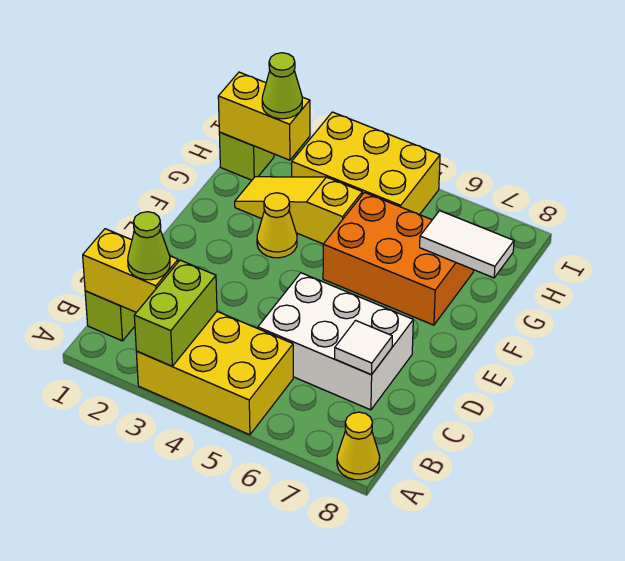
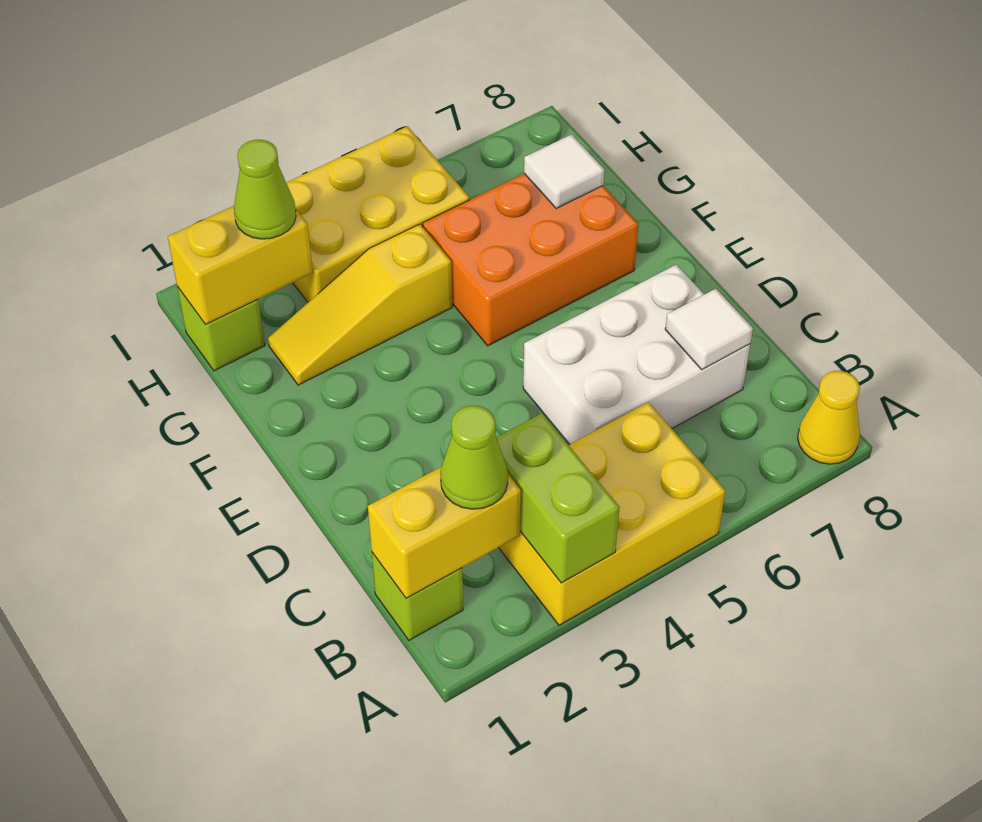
yellow 1x1 cone [257,193,297,258] -> none
white 1x2 tile [420,211,514,278] -> white 1x1 tile [524,134,604,209]

